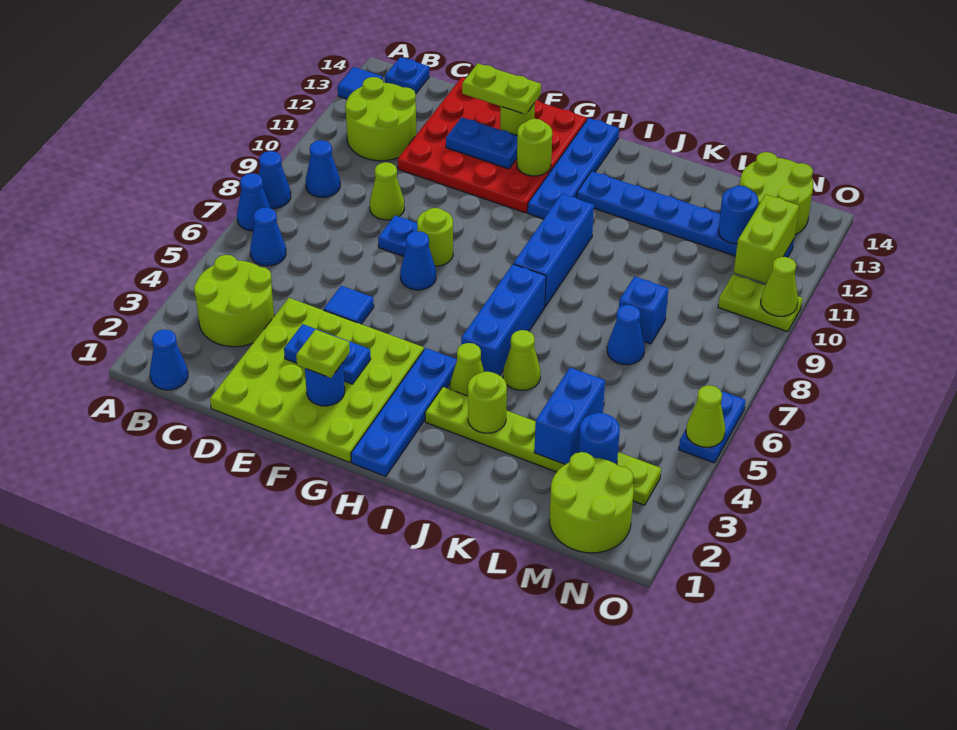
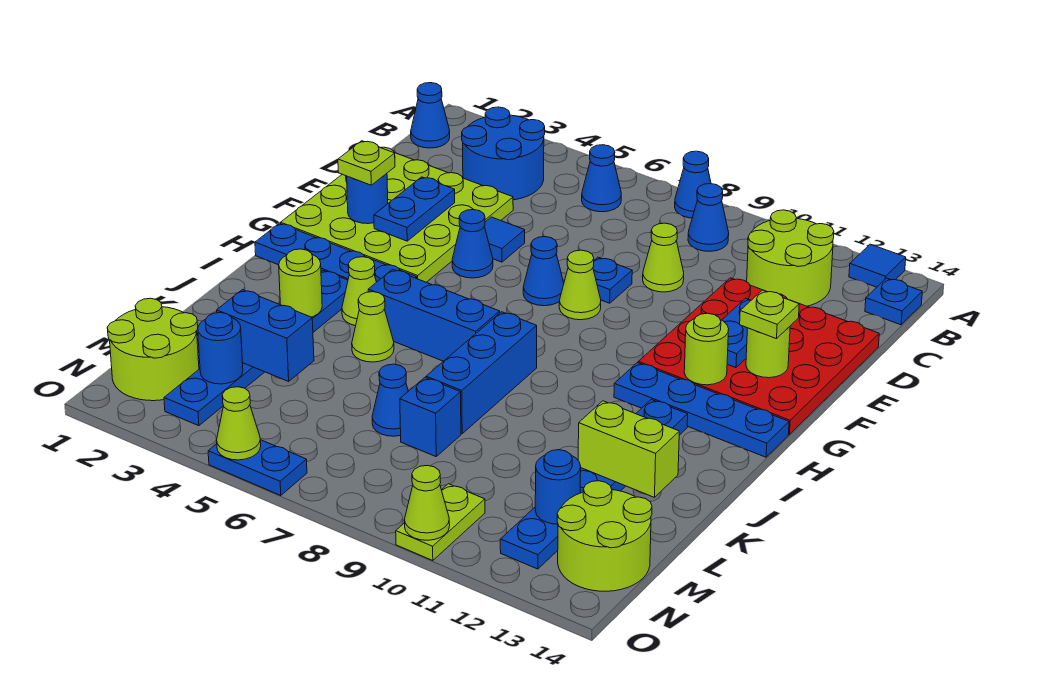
blue 1x1 cone [237,173,270,231] -> blue 1x1 cone moved to [452,210,493,278]
lime 2x2 round brick [194,255,274,347] -> blue 2x2 round brick [462,107,545,200]
lime 1x2 plate [462,63,541,114] -> lime 1x1 plate [740,290,799,339]
lime 1x1 round brick [417,208,453,266] -> lime 1x1 cone [559,250,601,320]
lime 1x6 plate [425,387,661,505] -> blue 1x6 plate [164,270,348,426]
blue 1x3 brick [513,194,594,307] -> blue 1x3 brick turned to [426,312,537,434]
lime 1x2 brick [734,195,799,284] -> lime 1x2 brick moved to [578,401,679,497]

